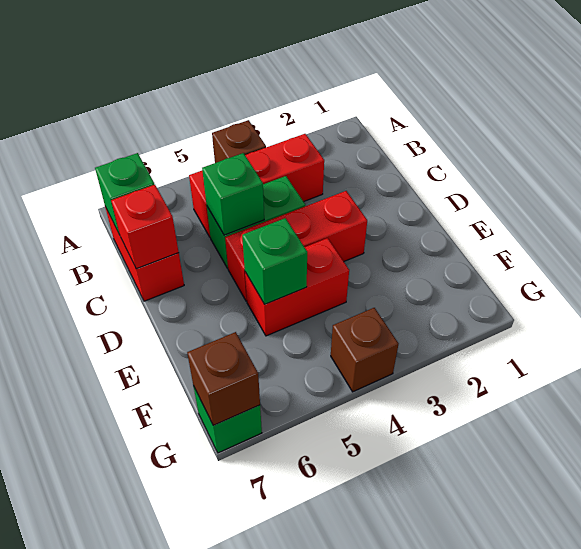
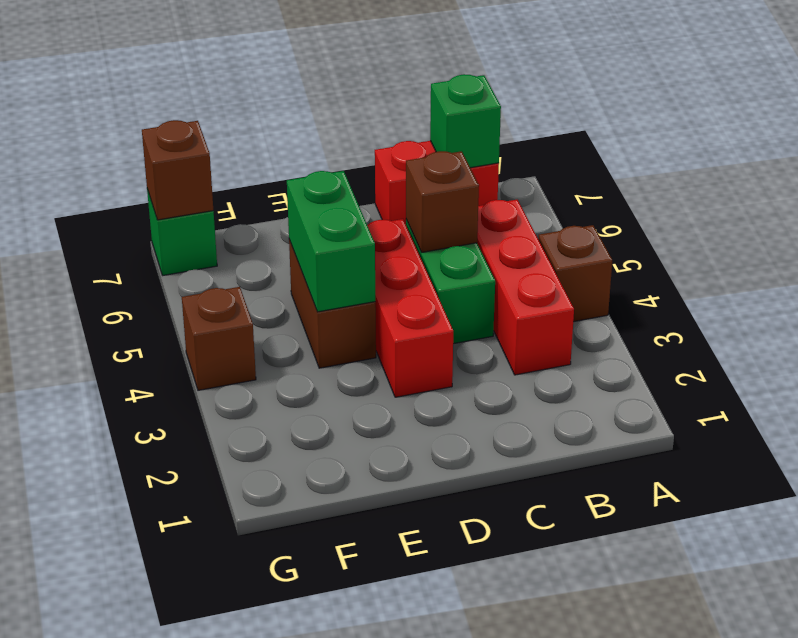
green 1x1 brick [202,153,264,235] -> brown 1x1 brick [406,151,479,252]
red 1x1 brick [111,185,179,269] -> none
red 1x2 brick [245,238,349,336] -> brown 1x2 brick [289,240,376,368]
green 1x1 brick [242,218,307,304] -> green 1x2 brick [287,171,375,312]

